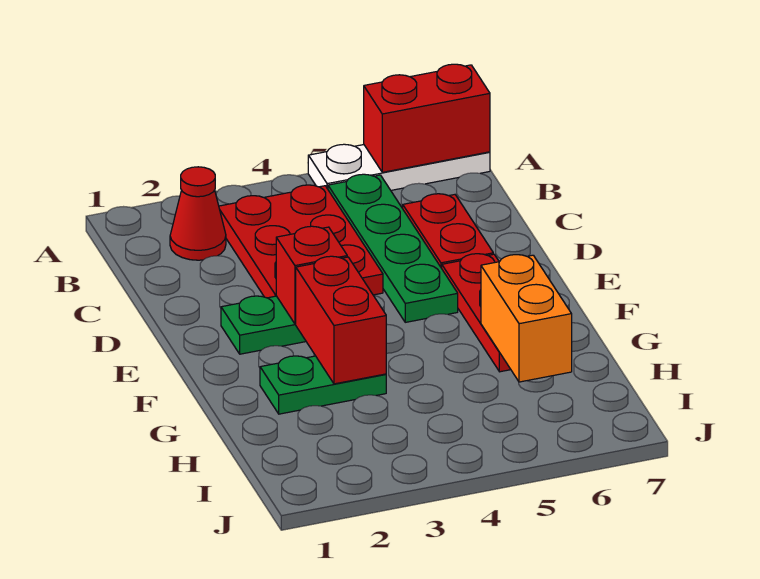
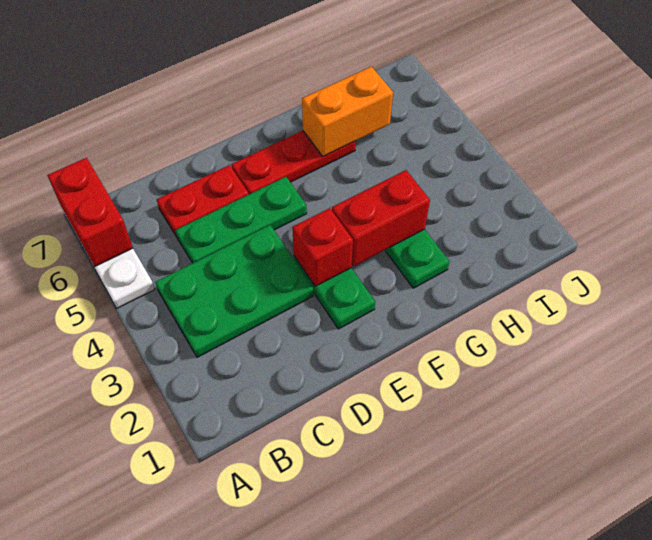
red 1x1 cone [170,167,226,260] -> none
red 2x3 plate [219,185,383,298] -> green 2x3 plate [155,225,313,357]
green 1x4 plate [328,174,458,322] -> green 1x3 plate [175,177,307,263]

